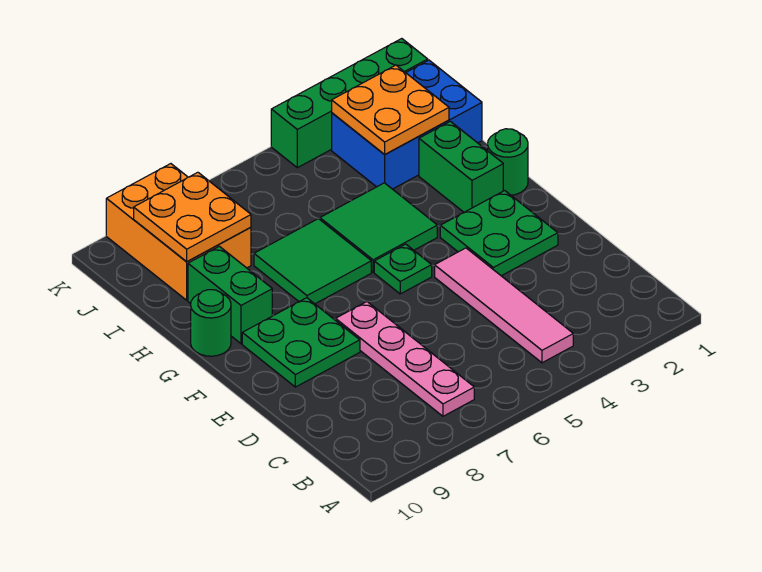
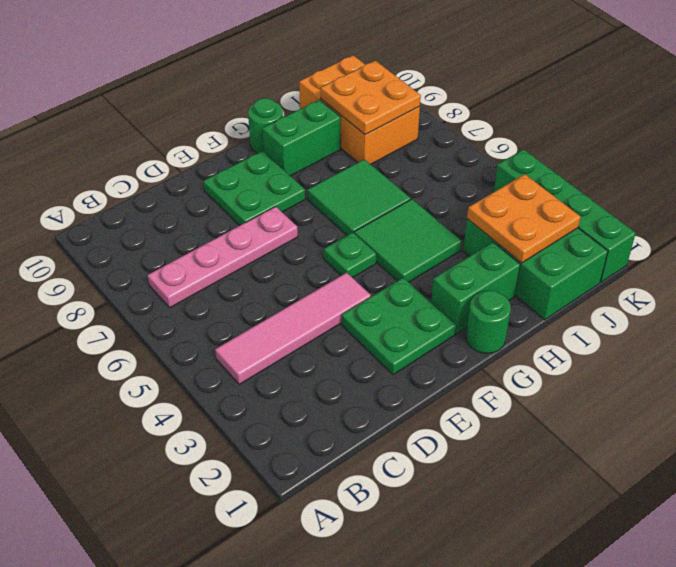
blue 2x3 brick [332,60,482,189] -> green 2x3 brick [463,219,608,320]
orange 2x3 brick [106,164,251,300] -> orange 2x3 brick turned to [299,55,420,164]

